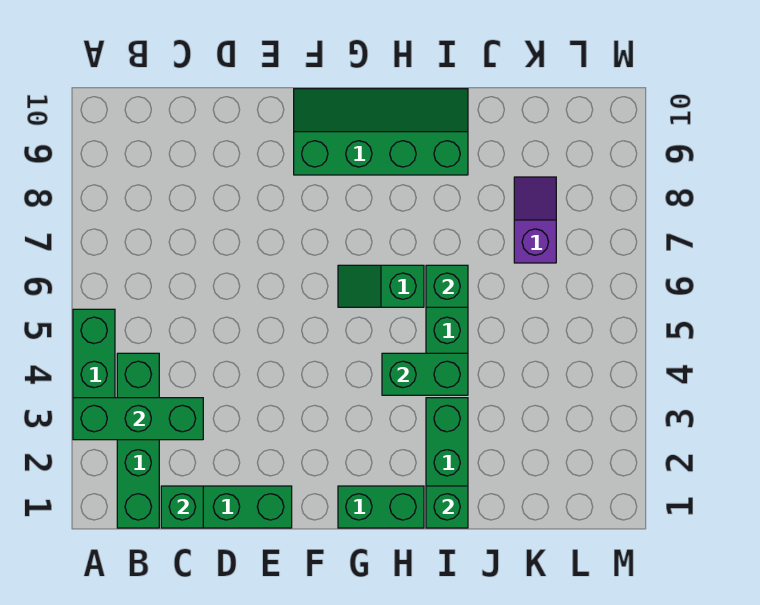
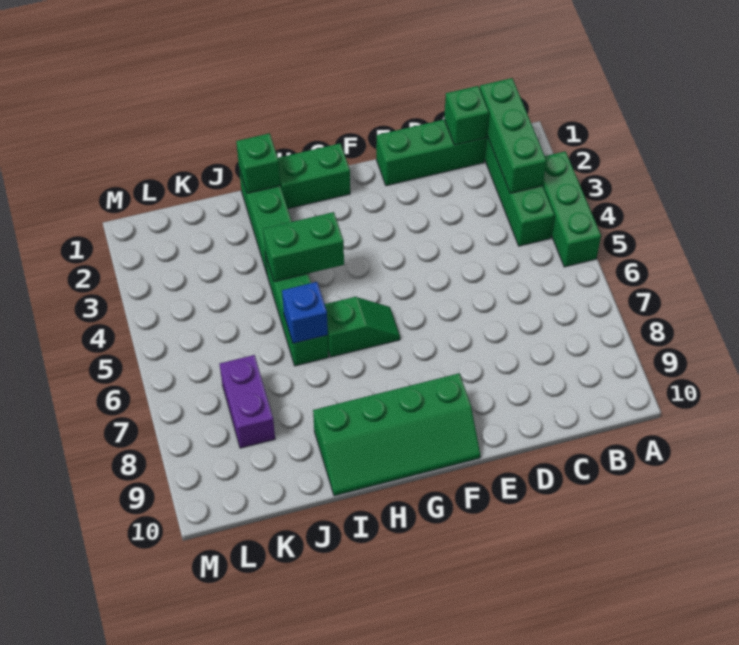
green 1x3 brick [73,398,203,440] -> green 1x3 brick turned to [480,78,546,193]
green 1x1 brick [426,265,468,307] -> blue 1x1 brick [282,282,328,344]
purple 1x2 slope [514,177,556,263] -> purple 1x2 brick [220,355,275,448]

